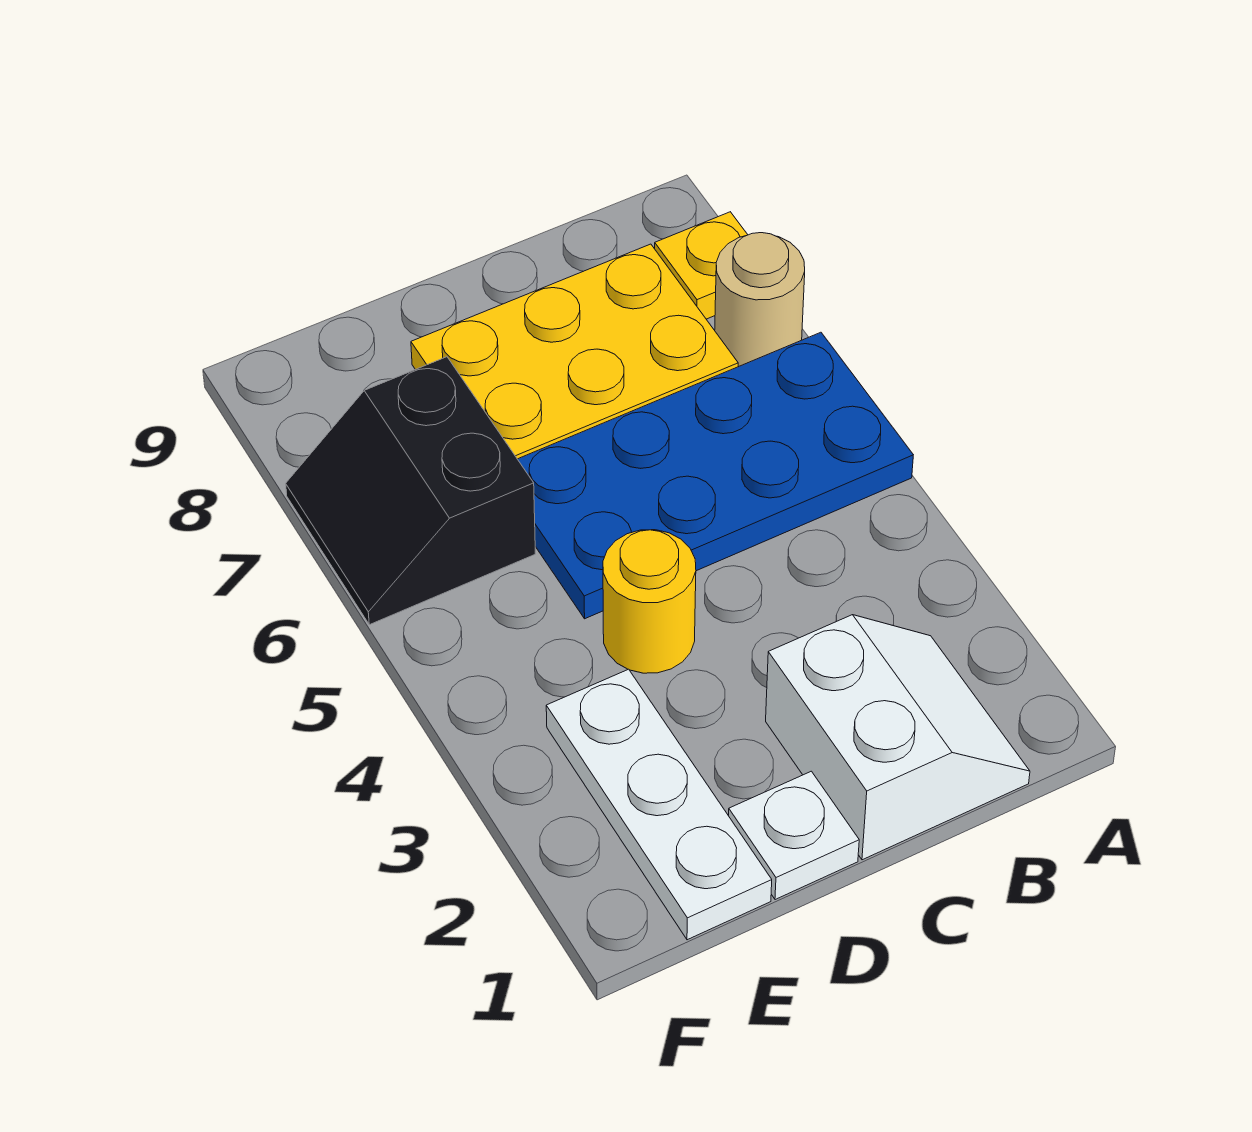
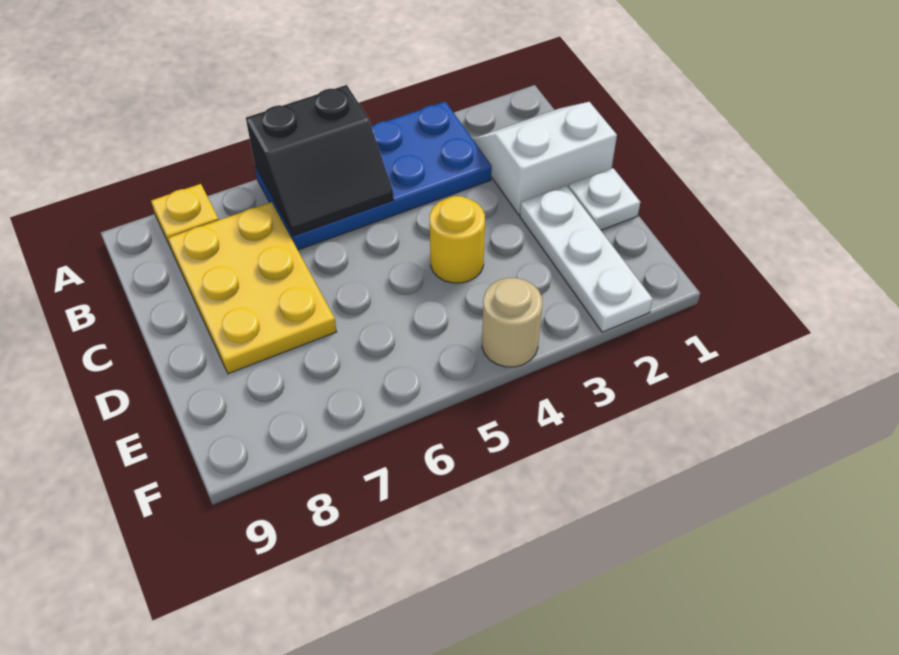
blue 2x4 plate [518,332,913,619] -> blue 2x4 plate turned to [255,102,492,250]
tan 1x1 round brick [715,233,805,367] -> tan 1x1 round brick moved to [482,278,542,367]
white 1x3 plate [546,669,772,940] -> white 1x3 plate turned to [520,185,653,332]
black 2x2 slope [286,357,535,625] -> black 2x2 slope moved to [246,85,394,236]

